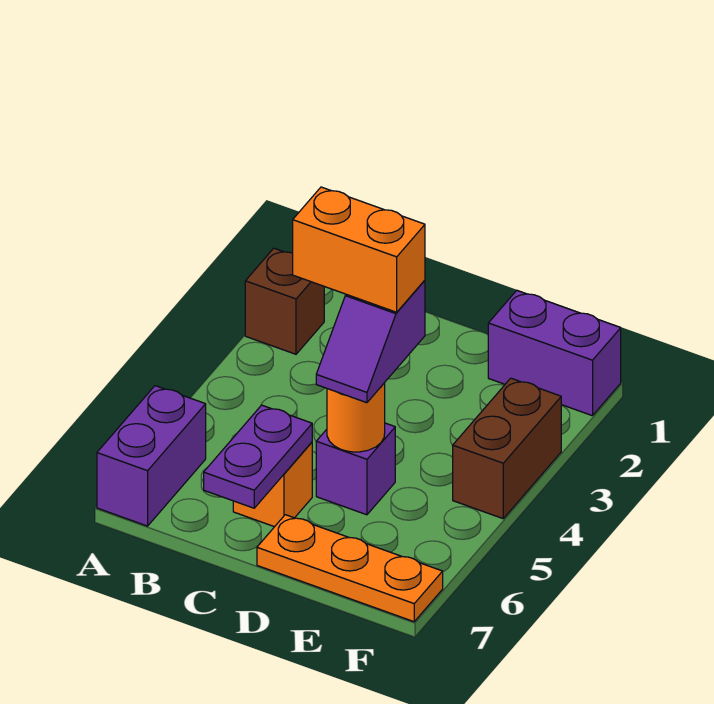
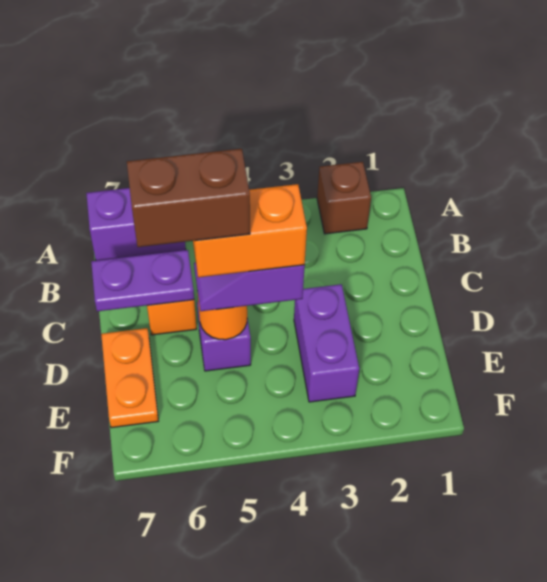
orange 1x2 brick [293,187,425,312] -> orange 1x2 brick turned to [193,184,307,278]
orange 1x3 plate [257,515,443,622] -> orange 1x2 plate [101,328,158,428]
purple 1x2 brick [488,291,621,416] -> purple 1x2 brick moved to [294,284,359,402]
brown 1x2 brick [453,378,561,519] -> brown 1x2 brick moved to [127,149,250,247]

